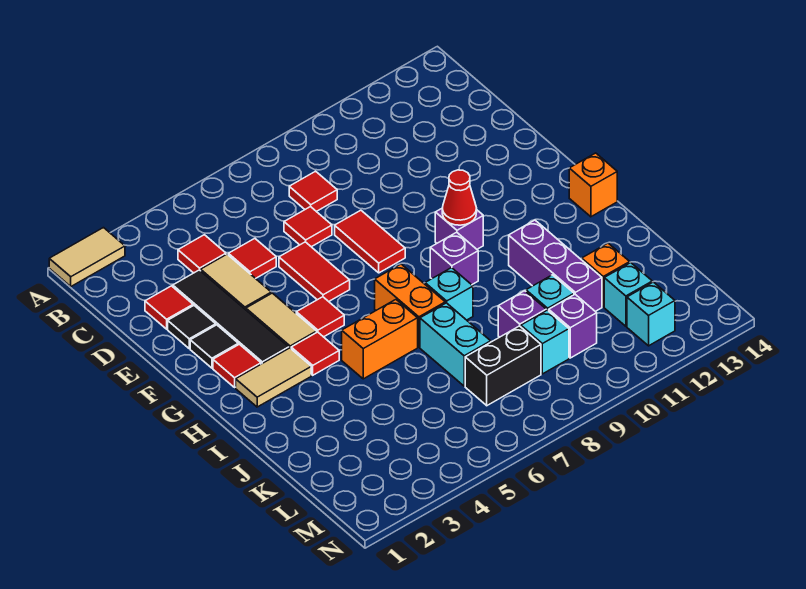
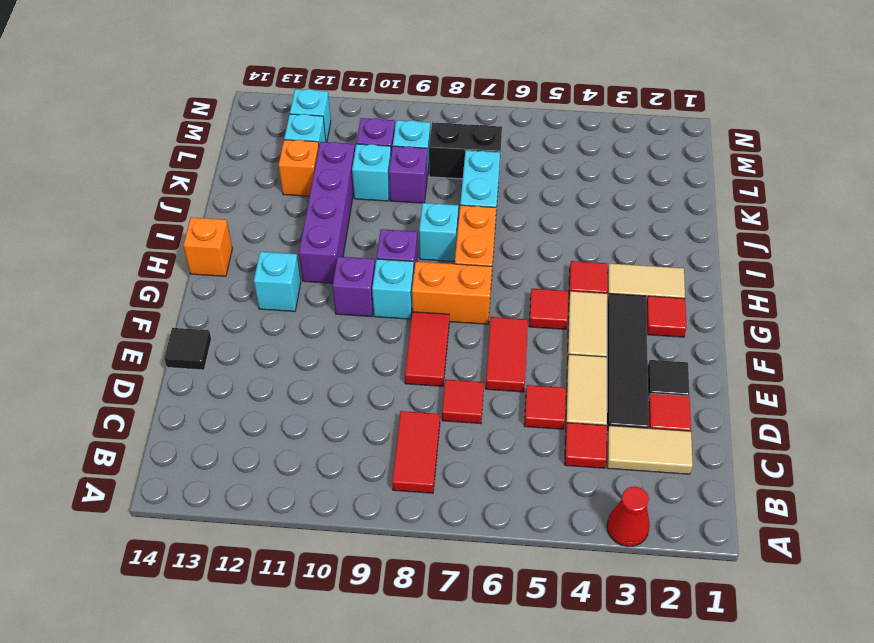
tan 1x2 tile [49,228,125,286] -> tan 1x2 tile moved to [607,426,693,474]
red 1x1 tile [289,171,337,212] -> red 1x2 tile [392,411,440,493]
black 1x1 tile [190,325,238,368] -> black 1x1 tile moved to [164,328,211,370]
none -> cyan 1x1 brick [372,259,414,319]
red 1x1 cone [442,170,477,225] -> red 1x1 cone moved to [607,487,650,547]
none -> cyan 1x1 brick [254,252,301,311]
orange 1x2 brick [342,300,418,379] -> orange 1x2 brick moved to [412,262,492,324]
purple 1x3 brick [509,220,602,311] -> purple 1x4 brick [299,142,355,283]

